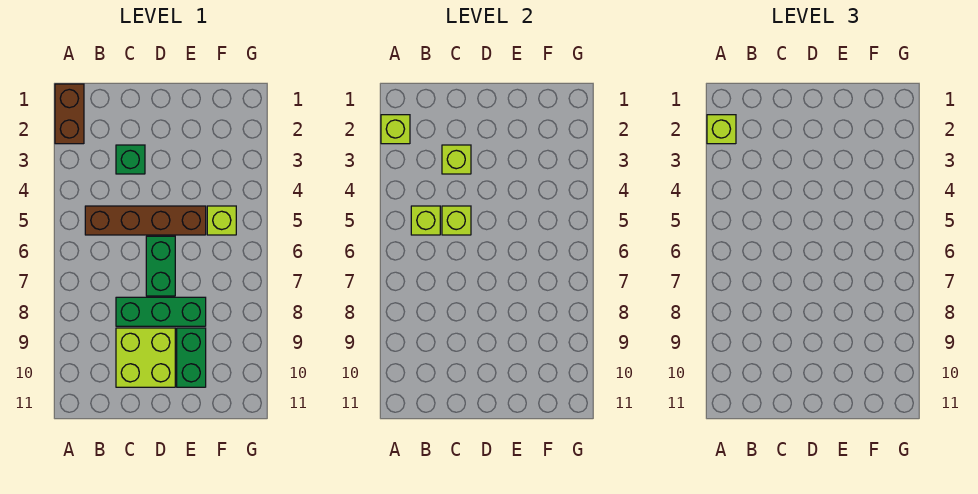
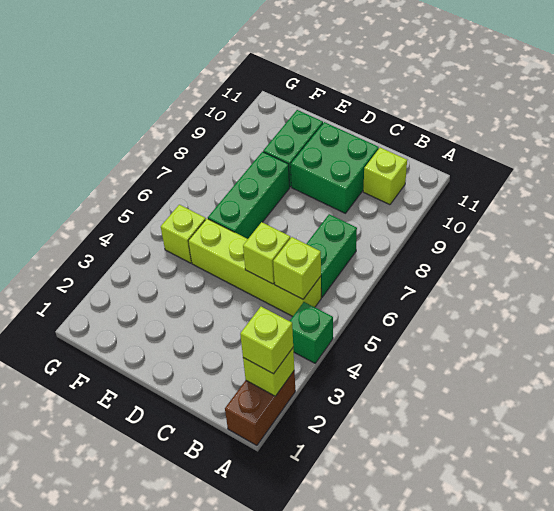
brown 1x4 brick [85,206,206,235] -> lime 1x4 brick [188,219,321,316]
green 1x1 brick [116,145,145,174] -> green 1x1 brick moved to [290,302,333,363]
lime 1x1 brick [442,145,471,174] -> lime 1x1 brick moved to [363,148,407,205]
green 1x3 brick [116,297,206,326] -> green 1x3 brick turned to [208,152,290,239]
lime 2x2 brick [116,328,175,387] -> green 2x2 brick [291,122,379,213]
green 1x2 brick [146,236,175,296] -> green 1x2 brick moved to [307,214,357,297]

